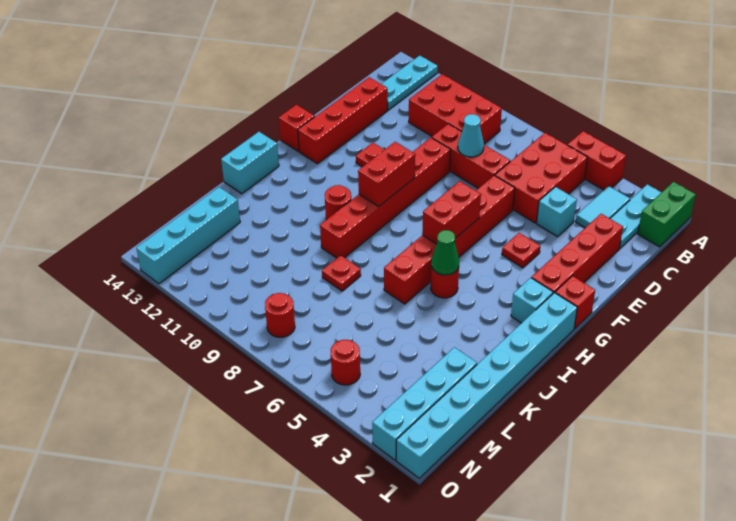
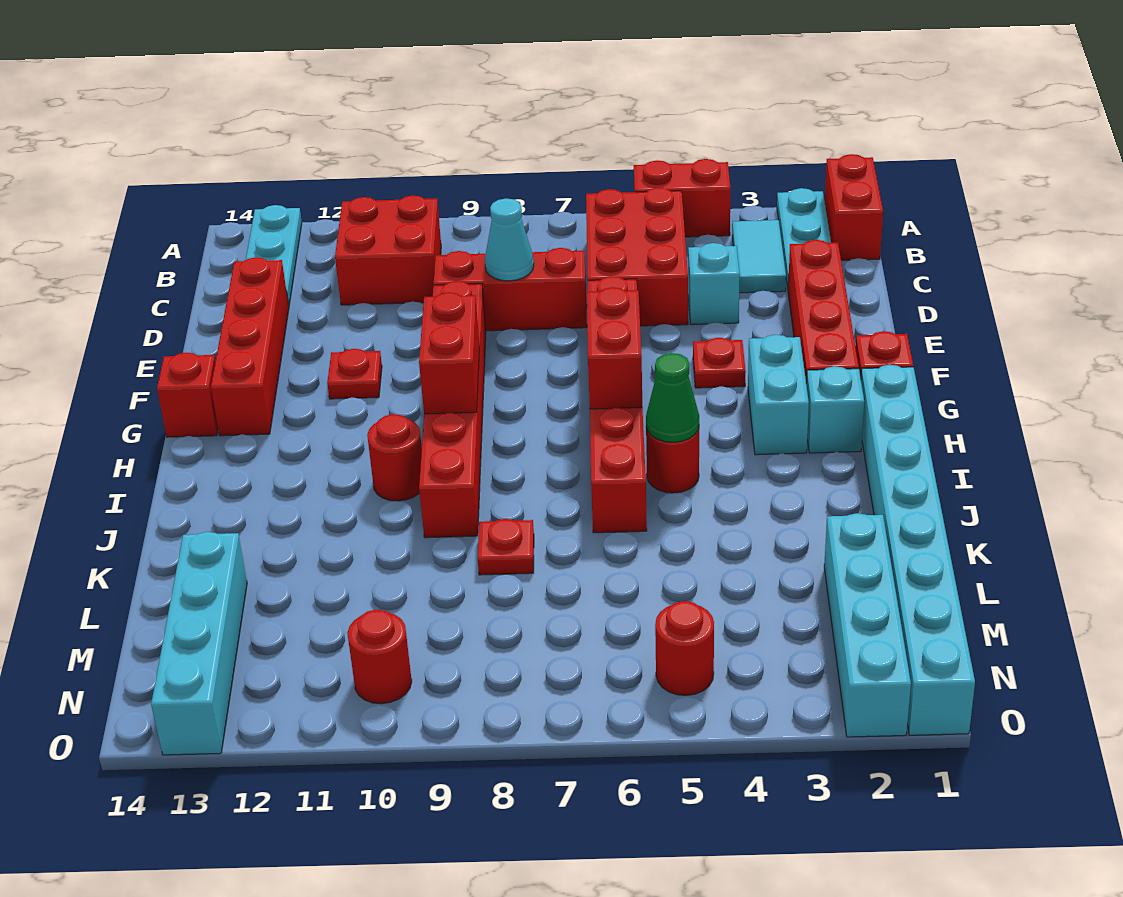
green 1x2 brick [638,182,696,247] -> red 1x2 brick [825,154,883,260]
red 2x3 brick [409,74,502,144] -> red 2x2 brick [335,195,441,305]
cyan 1x2 brick [221,132,279,194] -> cyan 1x2 brick moved to [748,335,809,455]
red 1x1 round brick [265,293,295,337] -> red 1x1 round brick moved to [347,610,412,704]

